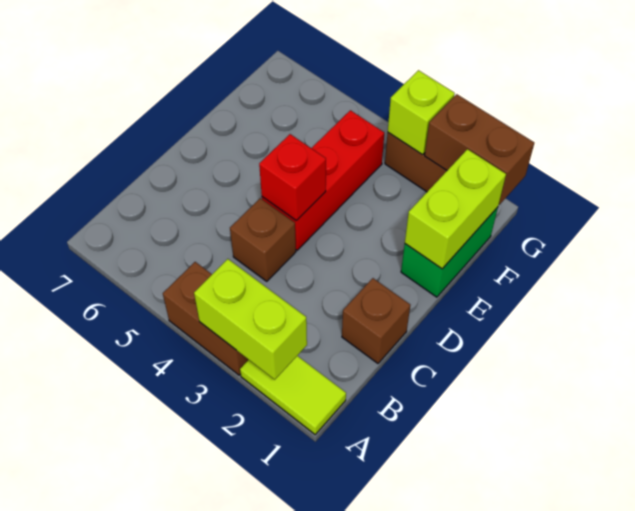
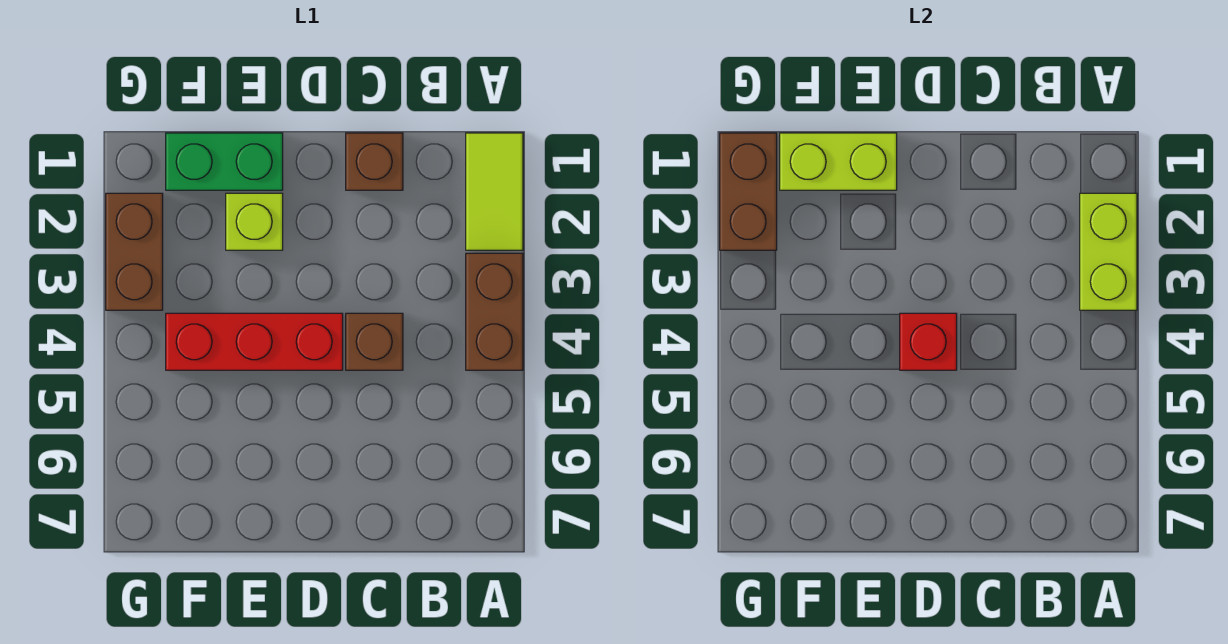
lime 1x1 brick [388,70,455,155] -> lime 1x1 brick moved to [226,193,283,250]

